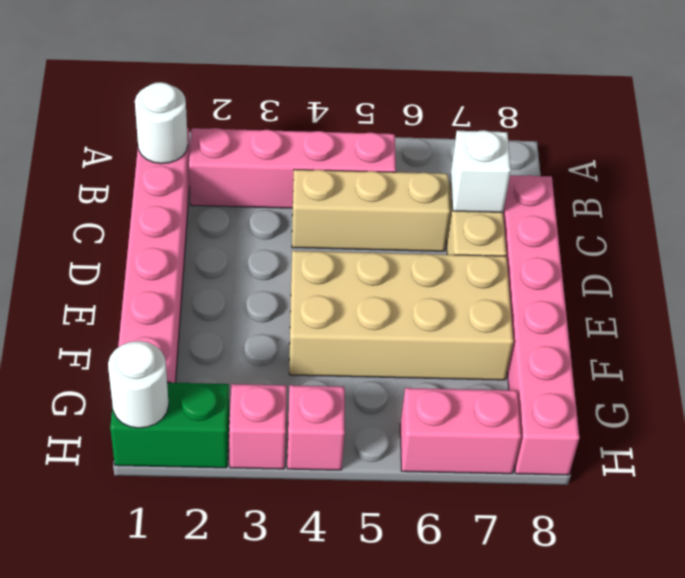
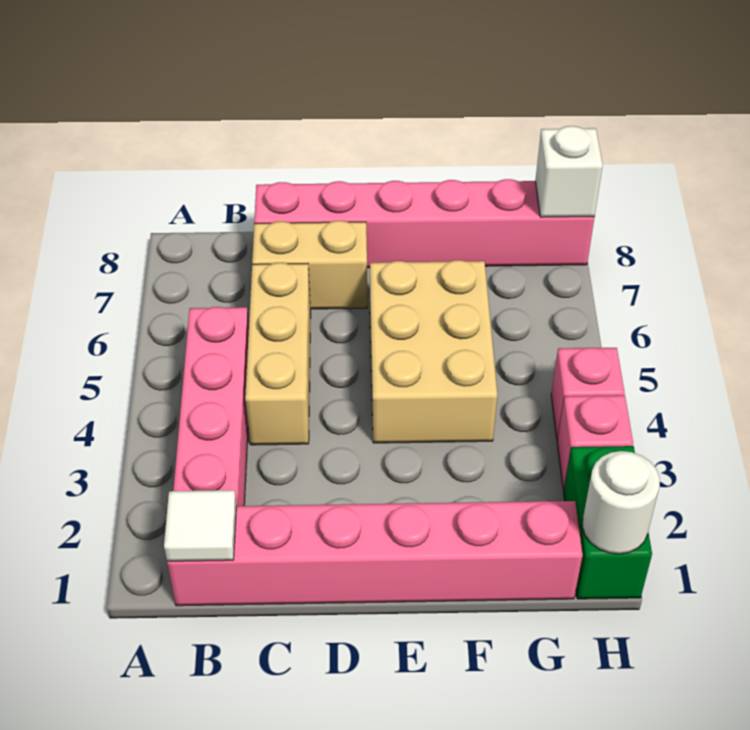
white 1x1 round brick [135,82,188,164] -> white 1x1 tile [164,490,236,561]
white 1x1 brick [451,130,511,212] -> white 1x1 brick moved to [535,126,603,217]
tan 2x4 brick [289,251,513,380] -> tan 2x3 brick [370,260,497,443]
pink 1x2 brick [400,388,521,474] -> none

